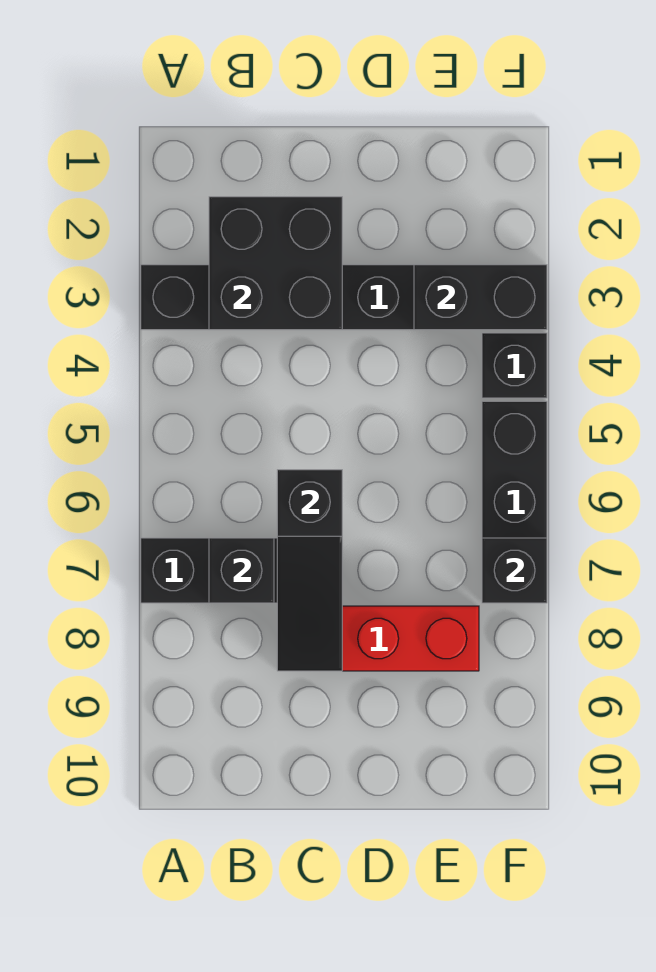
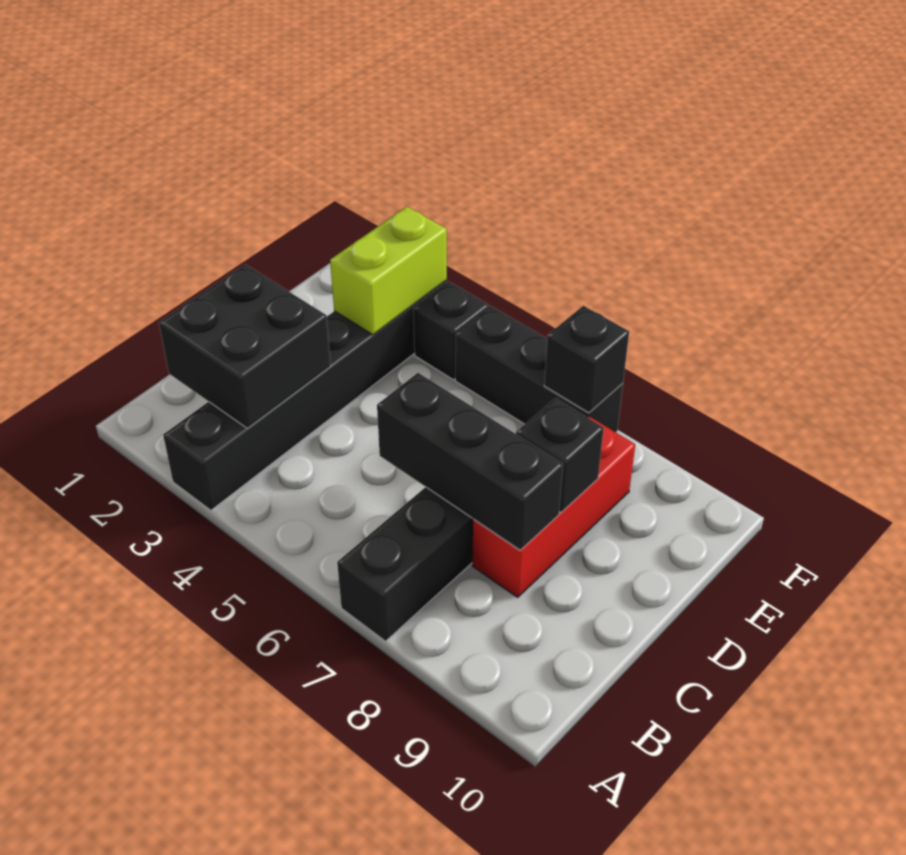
black 1x1 brick [209,538,274,603] -> black 1x1 brick moved to [516,398,604,512]
black 1x3 slope [277,470,342,671] -> black 1x3 brick [377,373,563,550]
black 1x2 brick [414,265,547,330] -> lime 1x2 brick [330,207,447,335]

